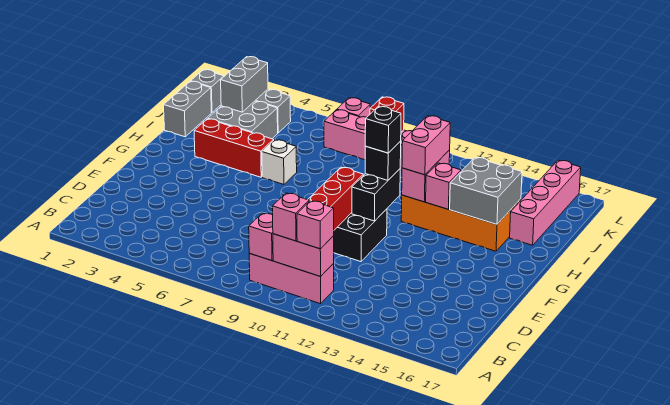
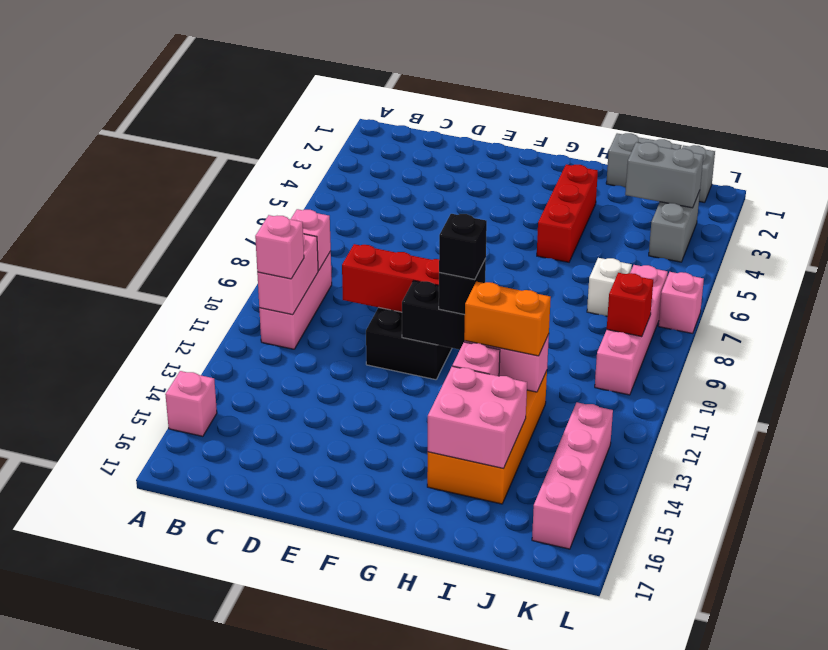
pink 1x1 brick [273,193,309,241] -> pink 1x1 brick moved to [165,371,217,436]
white 1x1 brick [262,140,297,184] -> white 1x1 brick moved to [587,258,632,316]
pink 1x2 brick [402,116,450,175] -> orange 1x2 brick [464,282,551,356]
grey 2x2 brick [450,158,522,224] -> pink 2x2 brick [428,366,527,469]
grey 2x2 brick [208,101,278,139] -> none
pink 1x4 brick [510,160,581,245] -> pink 1x4 brick turned to [532,402,613,549]

